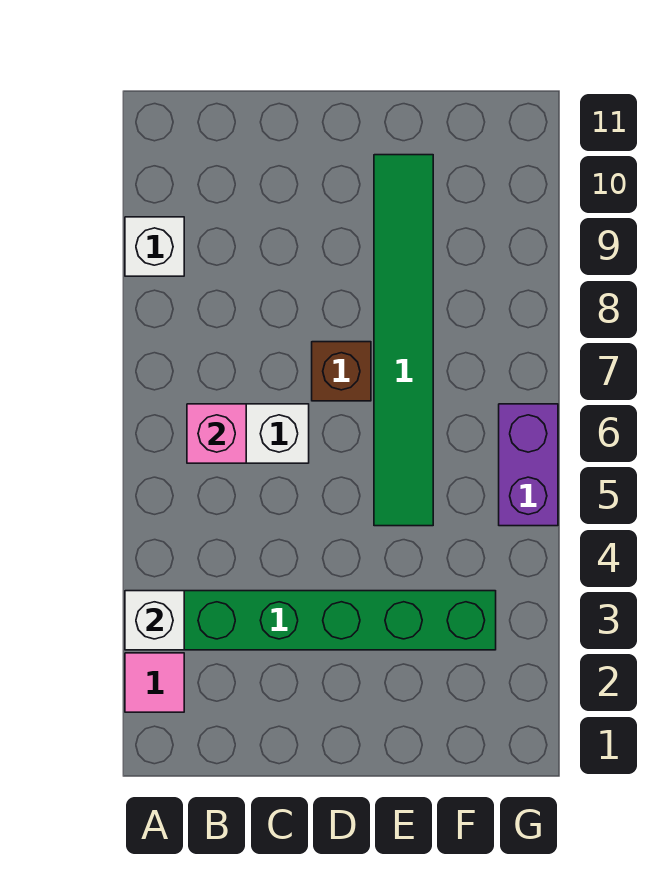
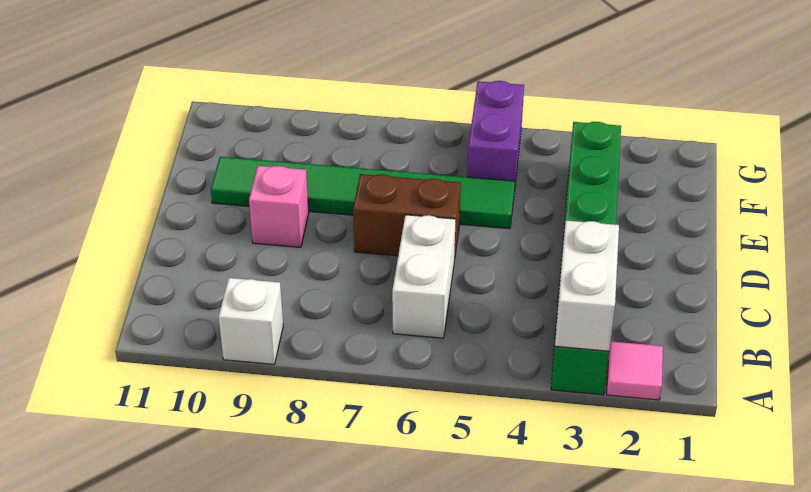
white 1x1 brick [125,591,184,650] -> white 1x2 brick [555,220,619,351]
pink 1x1 brick [187,404,246,463] -> pink 1x1 brick moved to [249,166,309,247]
brown 1x1 brick [312,342,371,401] -> brown 1x2 brick [353,174,461,260]
purple 1x2 brick [499,404,558,526] -> purple 1x2 brick turned to [467,81,524,191]

